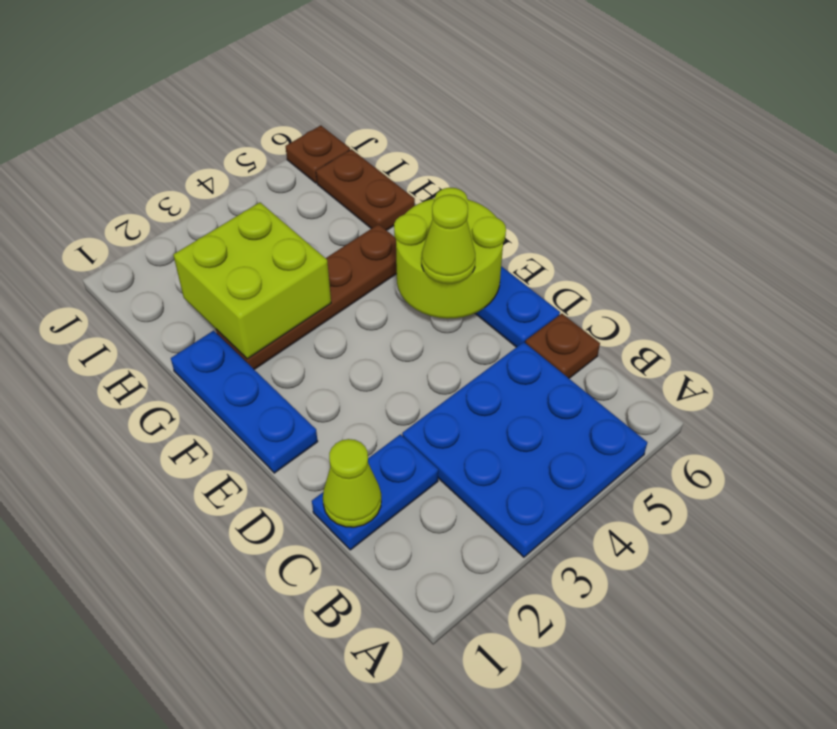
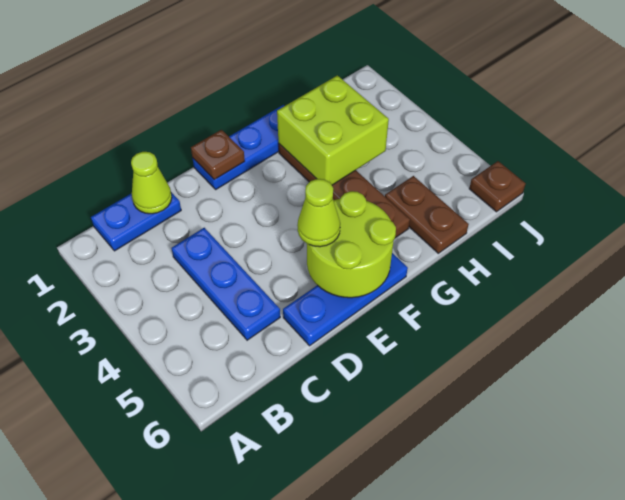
blue 3x3 plate [402,342,647,557] -> blue 1x3 plate [171,228,280,340]
blue 1x2 plate [312,434,438,550] -> blue 1x2 plate turned to [91,192,181,251]
brown 1x1 plate [525,314,600,378] -> brown 1x1 plate moved to [191,130,245,180]
brown 1x2 plate [316,149,415,230] -> brown 1x2 plate turned to [385,176,469,253]

